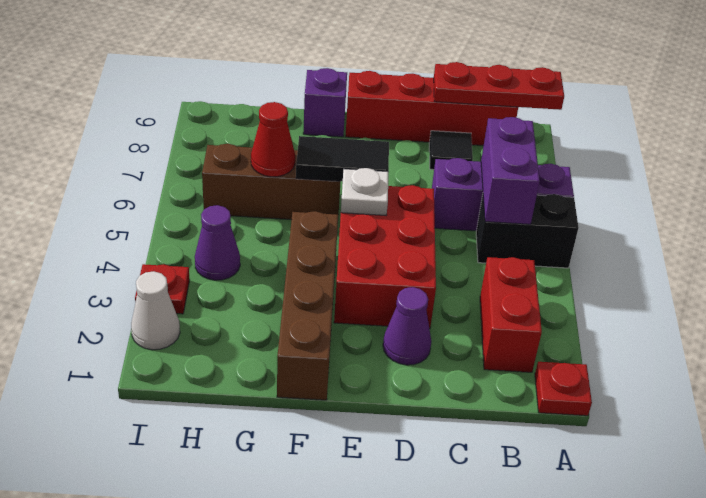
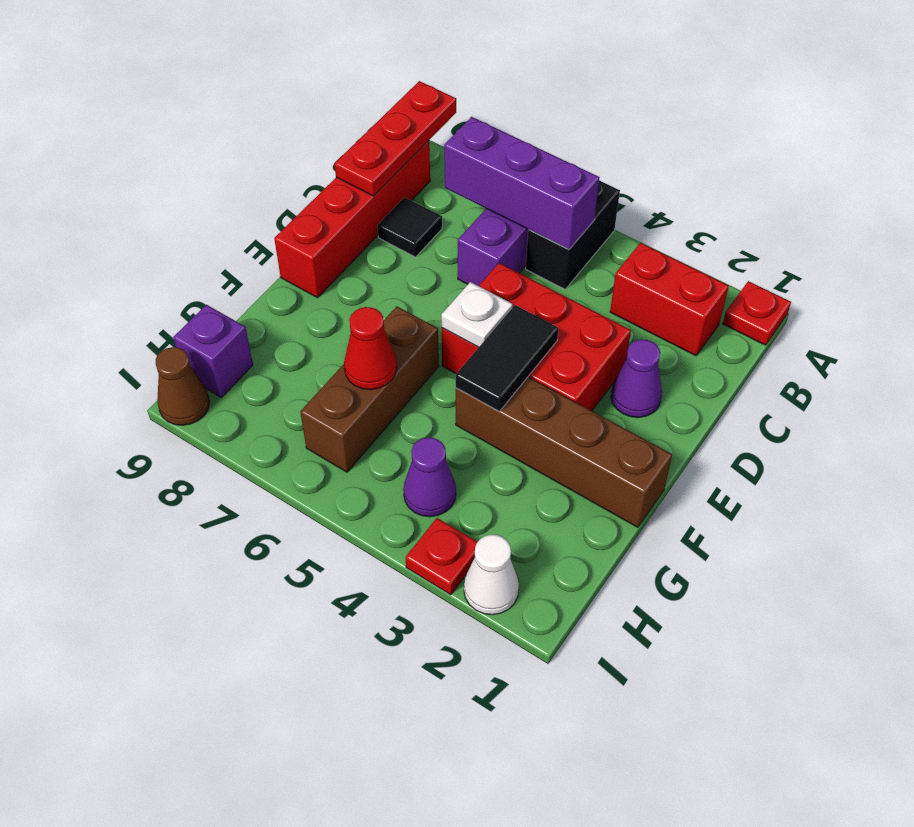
purple 1x2 brick [481,117,540,224] -> purple 1x3 brick [444,117,599,249]
black 1x2 tile [296,136,389,181] -> black 1x2 tile moved to [456,305,558,411]
purple 1x1 brick [303,68,347,137] -> purple 1x1 brick moved to [173,305,253,397]
none -> brown 1x1 cone [156,347,209,425]

